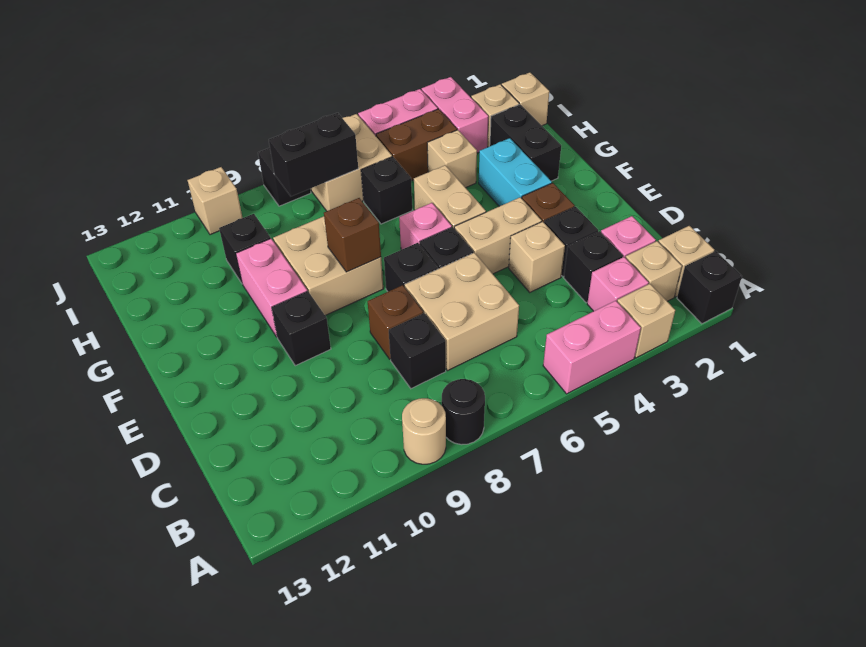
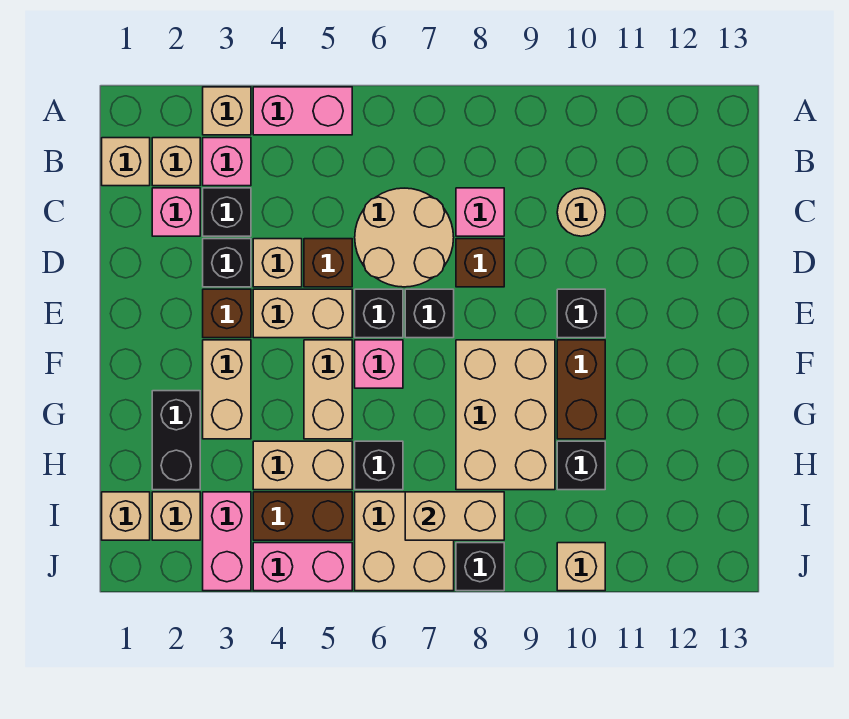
black 1x1 brick [677,251,742,324] -> none
black 1x1 round brick [442,379,485,445] -> none
tan 1x1 round brick [402,398,446,464] -> tan 1x1 round brick moved to [557,188,605,236]
tan 2x2 brick [405,253,519,370] -> tan 2x2 round brick [355,188,454,287]
black 1x1 brick [389,313,446,389] -> pink 1x1 brick [456,188,504,236]
cyan 1x2 brick [479,138,552,206] -> tan 1x2 brick [203,340,251,439]
tan 2x2 brick [273,216,383,315] -> tan 2x3 brick [456,340,555,490]
brown 1x1 brick [324,198,381,272] -> brown 1x1 brick moved to [304,239,352,287]
pink 1x2 brick [236,239,307,337] -> brown 1x2 brick [557,340,605,439]
tan 1x1 brick [427,130,477,188] -> tan 1x2 brick [253,441,352,490]
black 1x2 brick [269,113,358,196] -> tan 1x2 brick [405,492,504,540]

